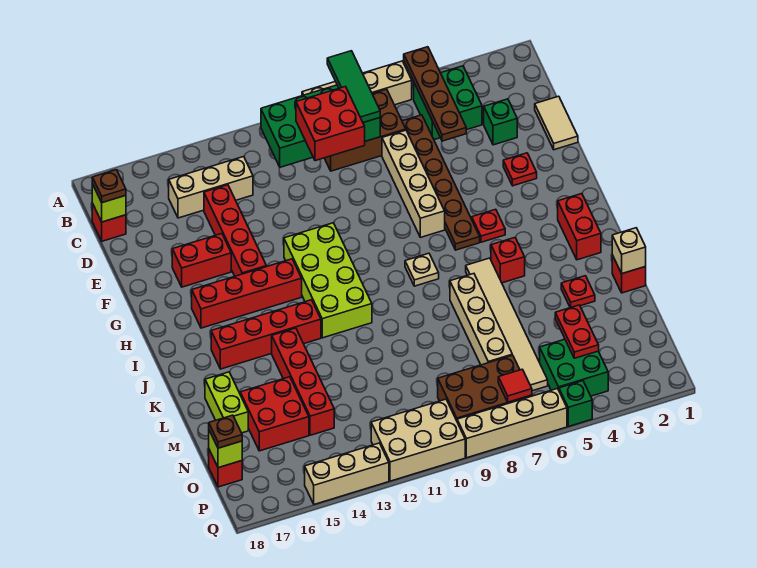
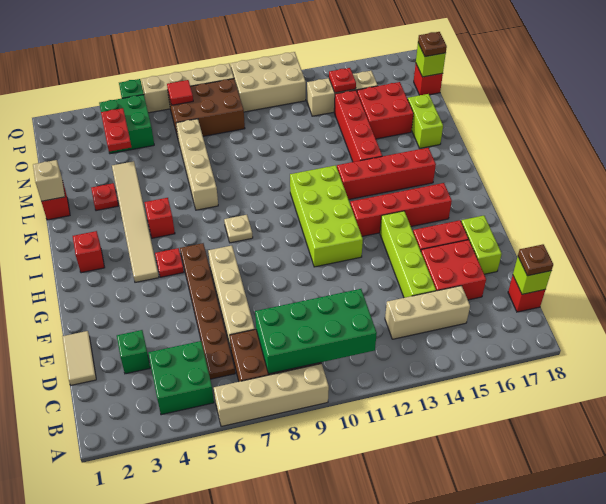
brown 1x4 plate [404,47,466,141] -> none
green 1x3 tile [327,51,380,123] -> none
red 2x2 brick [296,87,365,161] -> red 2x2 brick moved to [421,240,486,300]
red 1x4 brick [204,185,266,276] -> lime 1x4 brick [380,211,436,298]
none -> lime 1x2 brick [461,216,502,274]
red 1x1 plate [503,153,537,186] -> red 1x1 plate moved to [329,68,356,93]
red 1x2 brick [558,194,601,260] -> red 1x1 brick [73,231,105,273]
tan 1x6 tile [466,258,548,391] -> tan 1x6 tile moved to [112,161,159,282]
tan 1x3 brick [305,443,389,504] -> tan 1x3 brick moved to [307,71,378,116]

